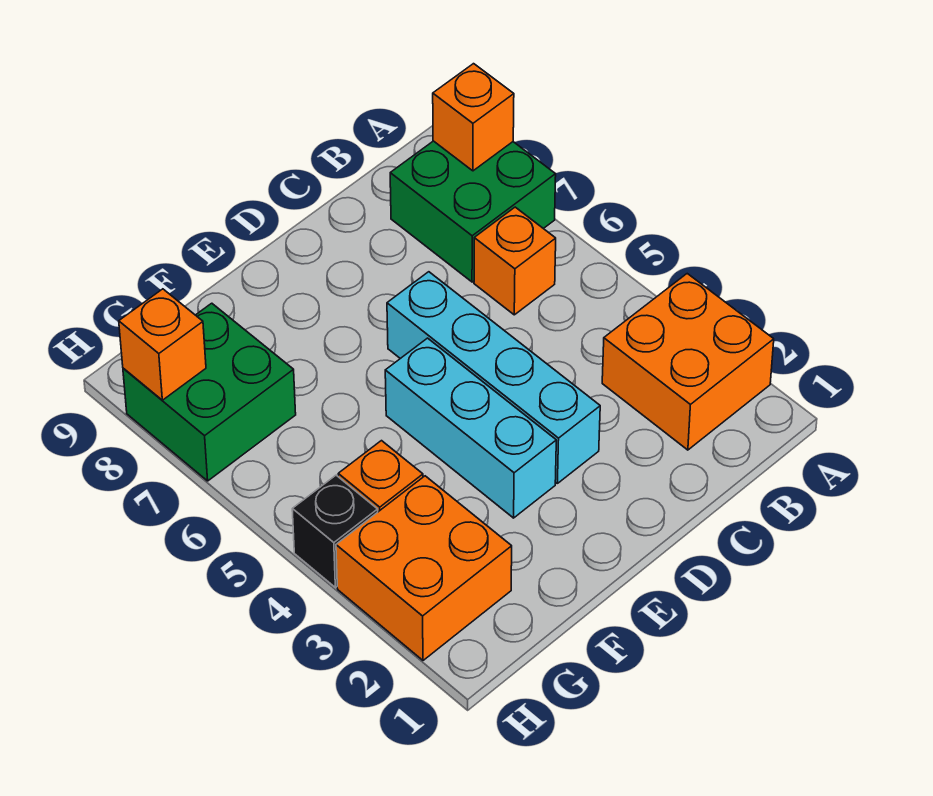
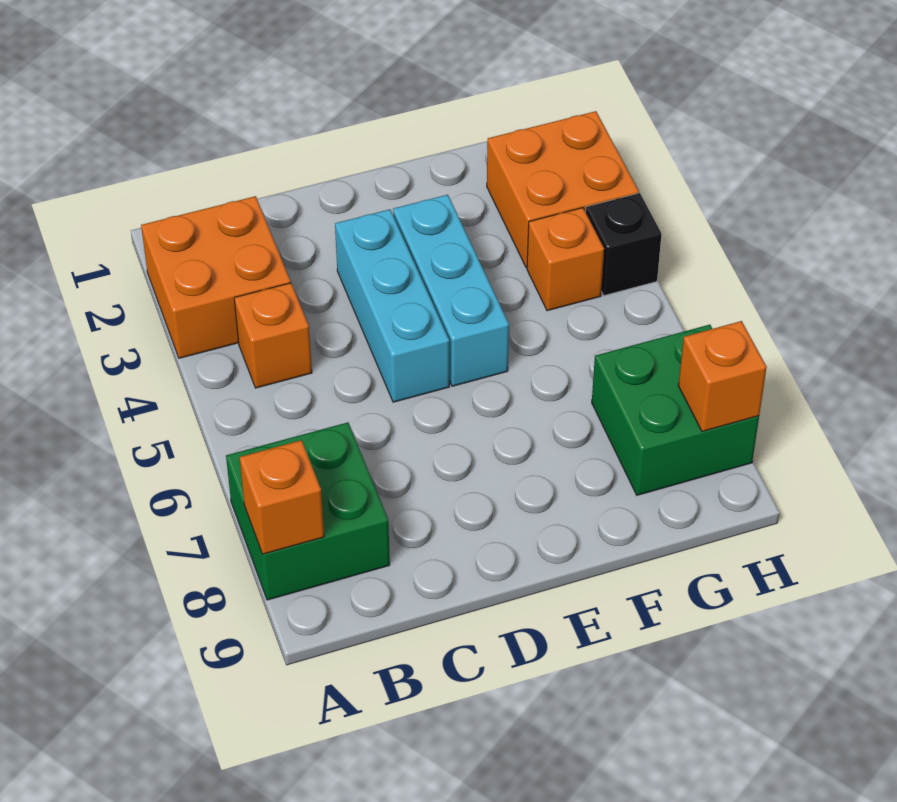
orange 1x1 brick [474,207,556,315] -> orange 1x1 brick moved to [234,283,312,388]
cyan 1x4 brick [387,272,600,483] -> cyan 1x3 brick [335,209,449,402]

